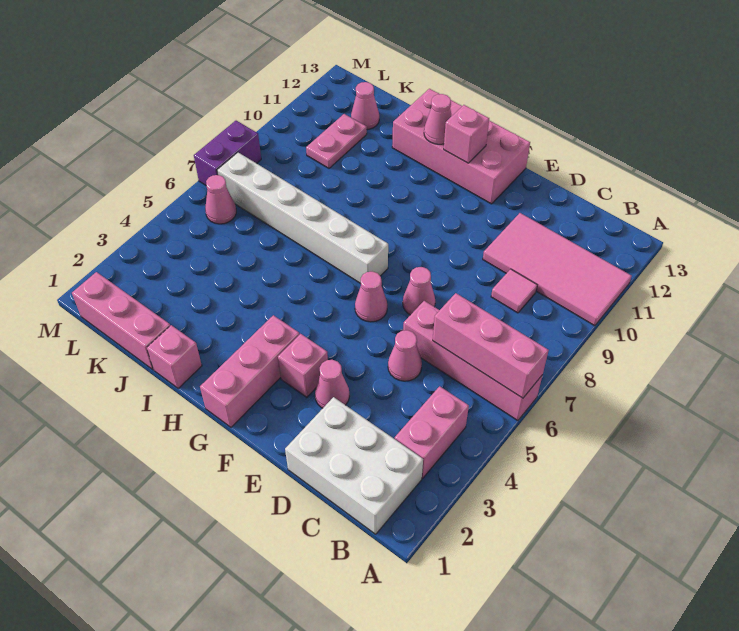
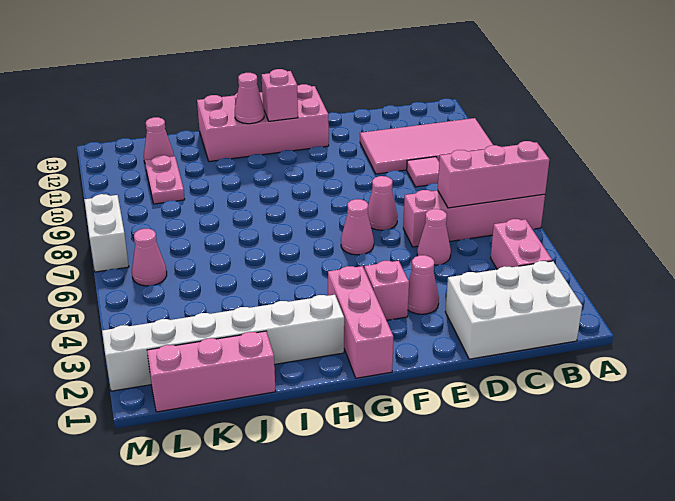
white 1x6 brick [217,152,388,284] -> white 1x6 brick moved to [102,295,344,391]
pink 1x1 brick [147,325,202,389] -> none
purple 1x2 brick [194,121,261,185] -> white 1x2 brick [84,194,129,272]

